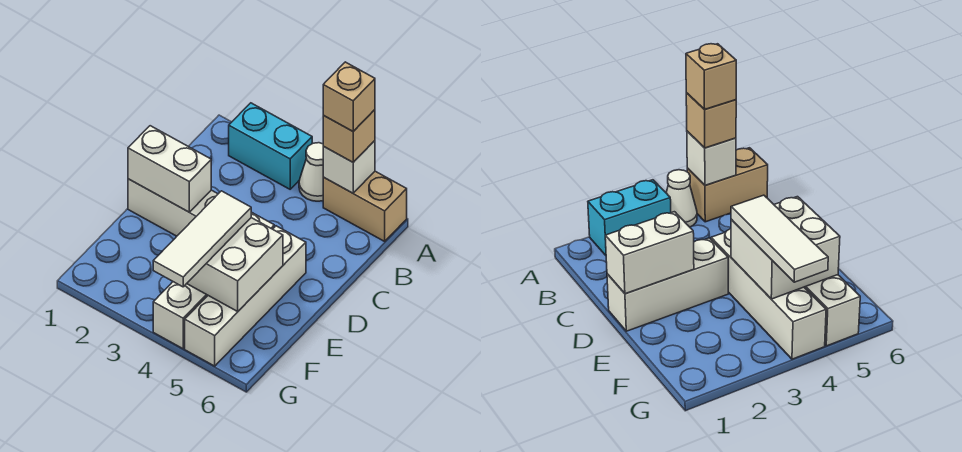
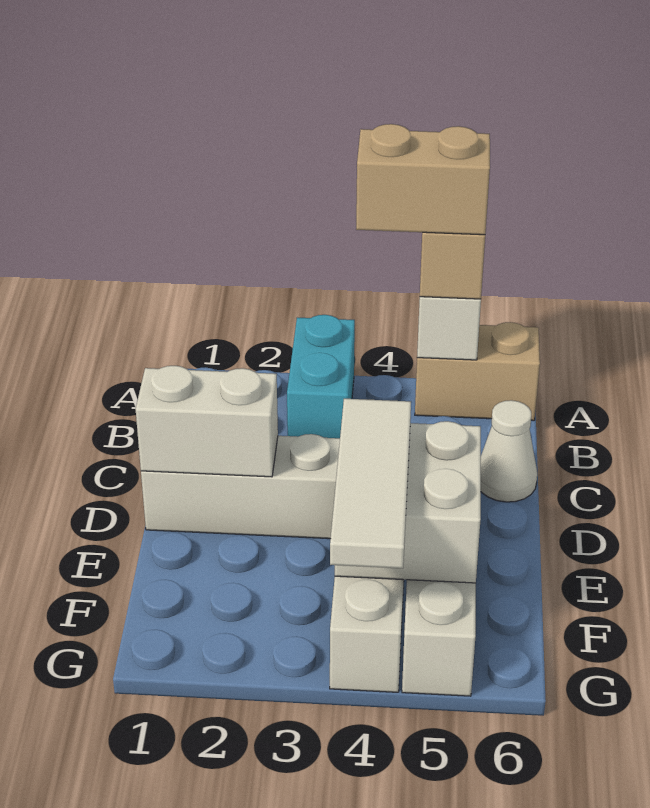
cyan 1x2 brick [229,103,312,189] -> cyan 1x2 brick turned to [287,315,355,438]
white 1x1 cone [299,143,323,201] -> white 1x1 cone moved to [481,400,537,502]
tan 1x1 brick [323,62,375,131] -> tan 1x2 brick [356,124,490,235]

